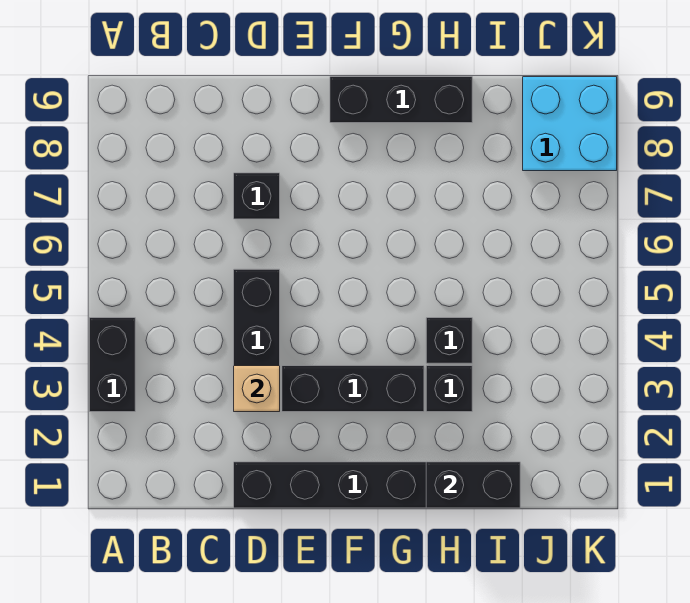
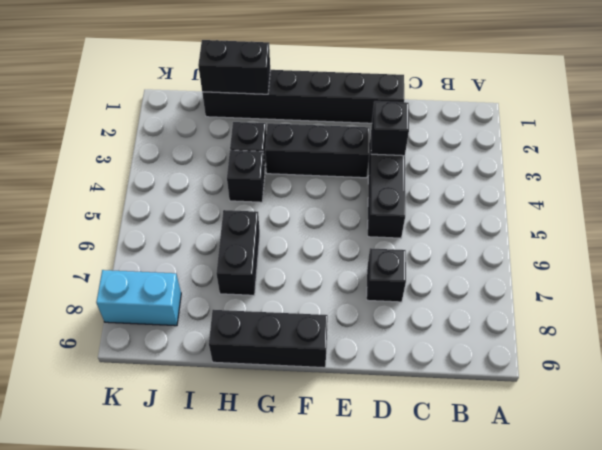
black 1x2 brick [89,318,135,412] -> black 1x2 brick moved to [216,210,260,295]
tan 1x1 brick [234,366,280,412] -> black 1x1 brick [371,101,409,156]
cyan 2x2 brick [523,77,617,171] -> cyan 1x2 brick [96,270,181,326]

